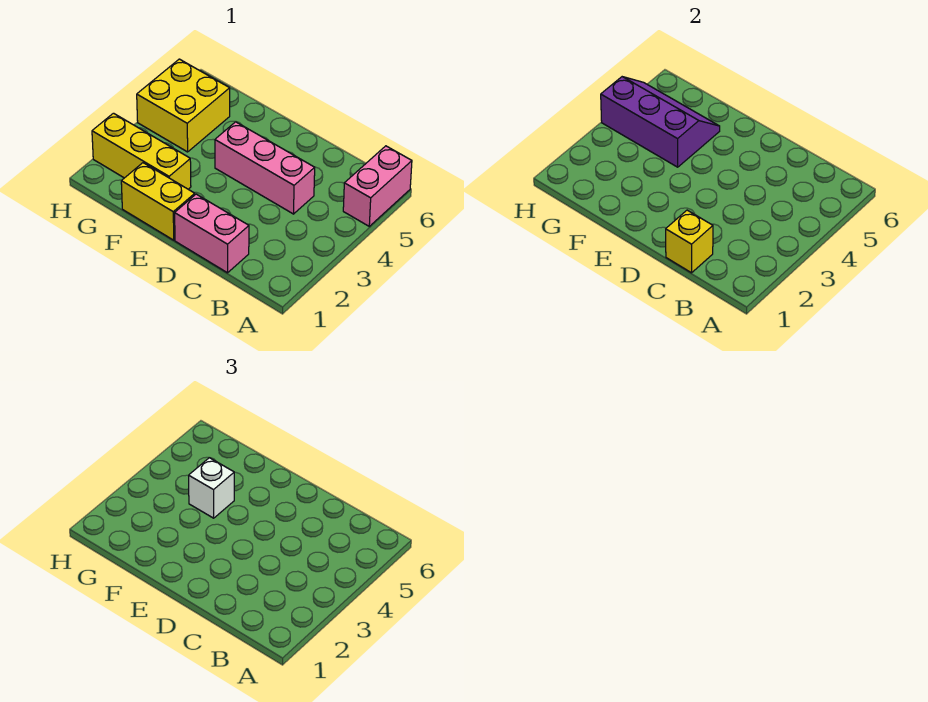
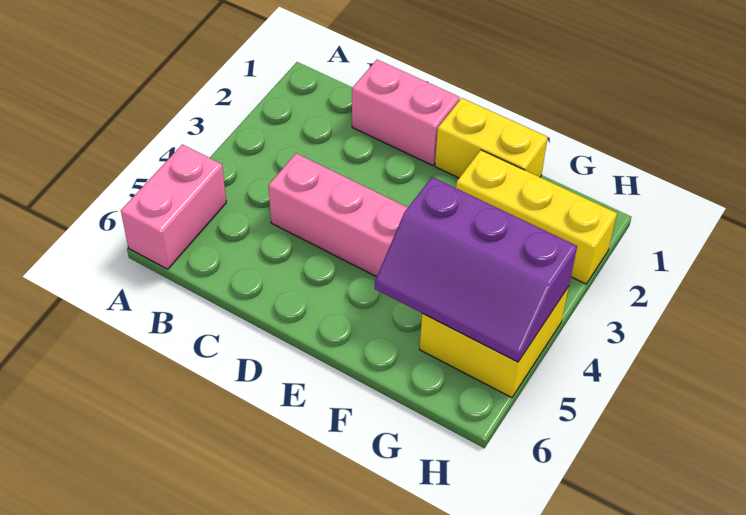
yellow 1x1 brick [666,210,713,273] -> none
white 1x1 brick [189,458,234,518] -> none

